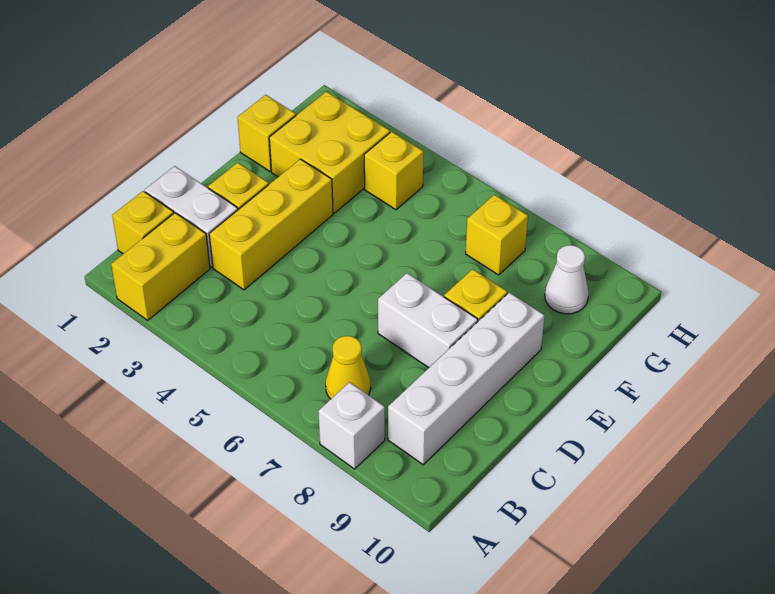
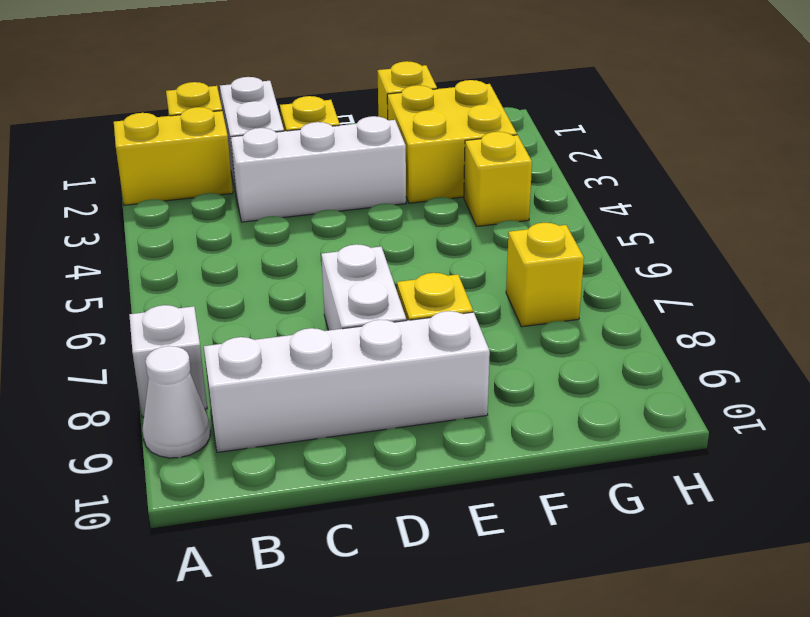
yellow 1x1 cone [326,336,371,399] -> none
yellow 1x3 brick [209,159,333,290] -> white 1x3 brick [231,116,406,222]
white 1x1 cone [545,245,589,314] -> white 1x1 cone moved to [142,346,210,458]

